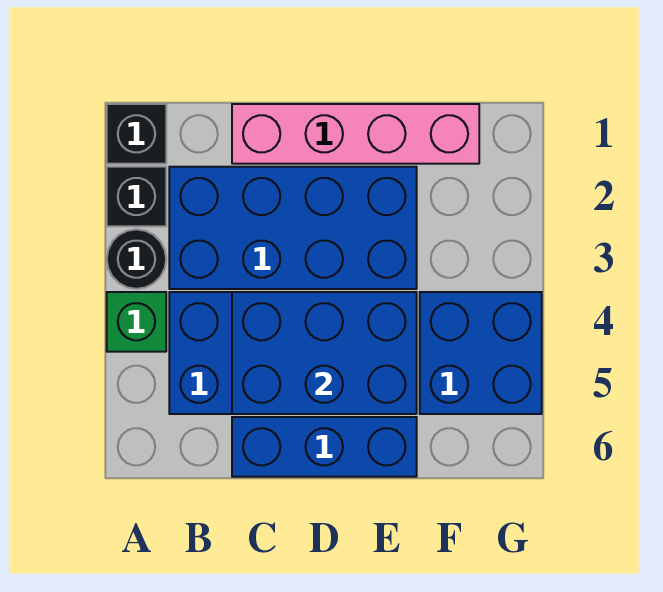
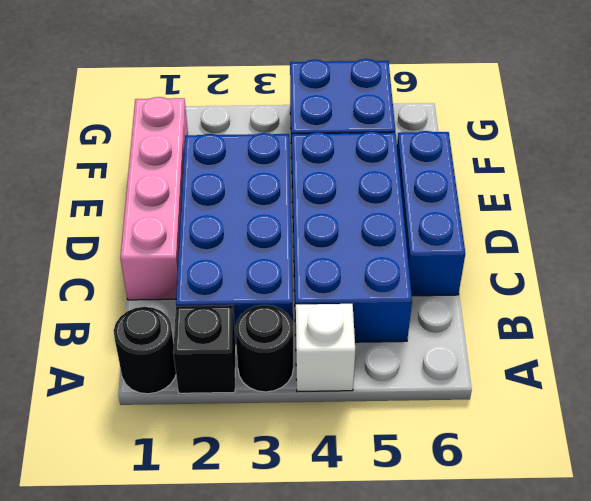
black 1x1 brick [107,104,166,164] -> black 1x1 round brick [114,307,176,394]
green 1x1 brick [107,292,166,352] -> white 1x1 brick [296,304,355,392]
blue 2x3 brick [232,292,417,414] -> none

